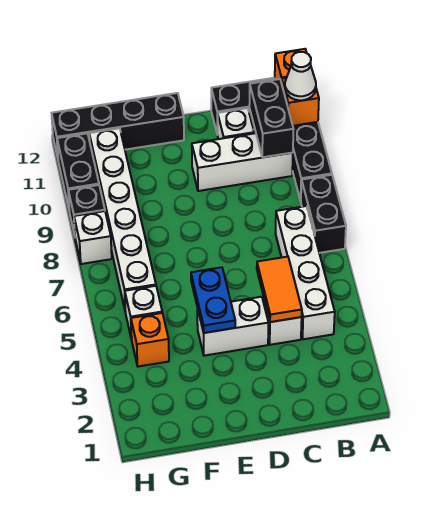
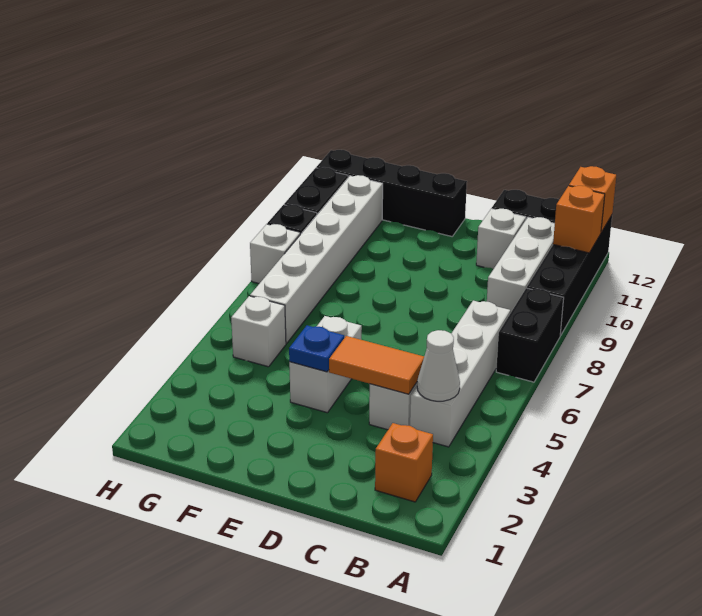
white 1x1 cone [285,52,316,100] -> white 1x1 cone moved to [417,330,460,401]
white 1x3 brick [192,133,293,191] -> white 1x3 brick turned to [487,217,555,313]
black 1x2 brick [249,79,293,157] -> none
orange 1x2 tile [257,257,302,322] -> orange 1x2 tile turned to [329,336,424,394]
white 1x2 brick [197,297,268,356] -> white 1x2 brick turned to [289,316,362,413]
blue 1x2 plate [191,267,235,333] -> blue 1x1 plate [289,325,344,372]
orange 1x1 brick [131,313,169,367] -> orange 1x1 brick moved to [375,423,433,502]

